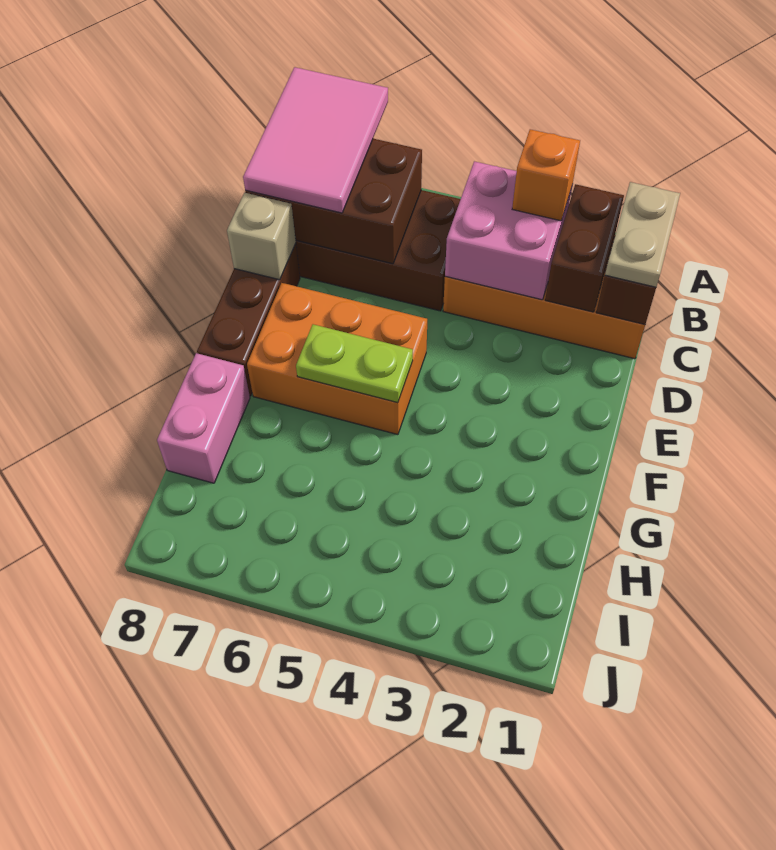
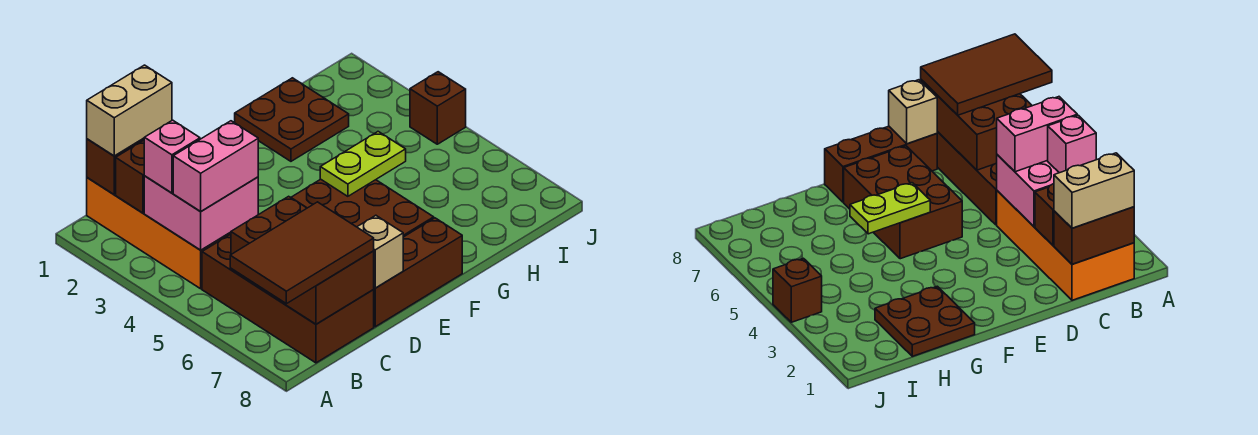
pink 2x3 tile [243,67,388,213] -> brown 2x3 tile [230,202,374,304]
tan 1x2 plate [605,182,680,287] -> tan 1x2 brick [87,65,172,156]
orange 1x1 brick [512,129,580,221] -> pink 1x1 brick [144,120,200,193]
orange 2x3 brick [247,283,427,435] -> brown 2x3 brick [291,179,434,237]
lime 1x2 plate [296,324,413,403] -> lime 1x2 plate turned to [320,132,406,196]
none -> brown 2x2 plate [235,78,349,161]
pink 1x2 brick [157,353,250,483] -> pink 1x2 brick moved to [173,121,258,212]
none -> brown 1x1 brick [410,72,466,144]

